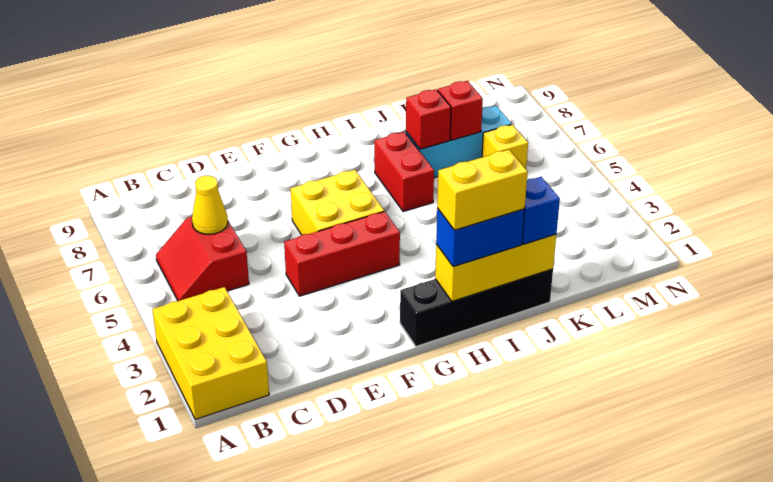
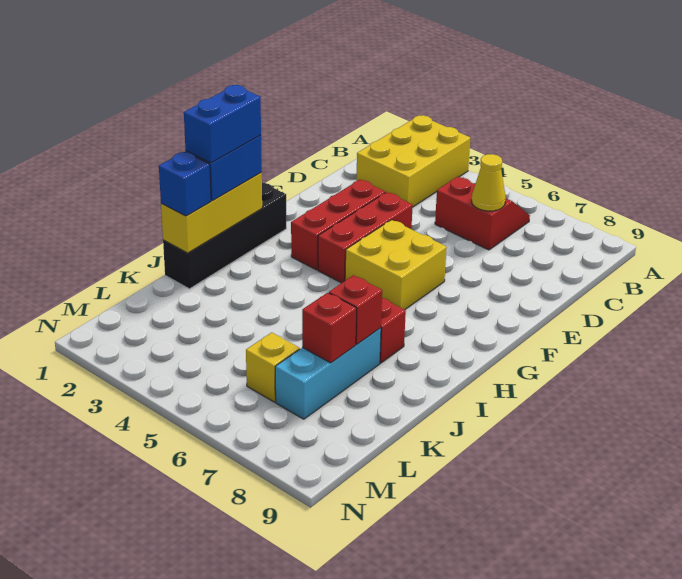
yellow 2x3 brick [152,287,269,420] -> yellow 2x3 brick turned to [356,115,470,207]
none -> red 1x3 brick [291,180,385,270]
yellow 1x2 brick [437,150,528,230] -> blue 1x2 brick [184,85,261,163]

